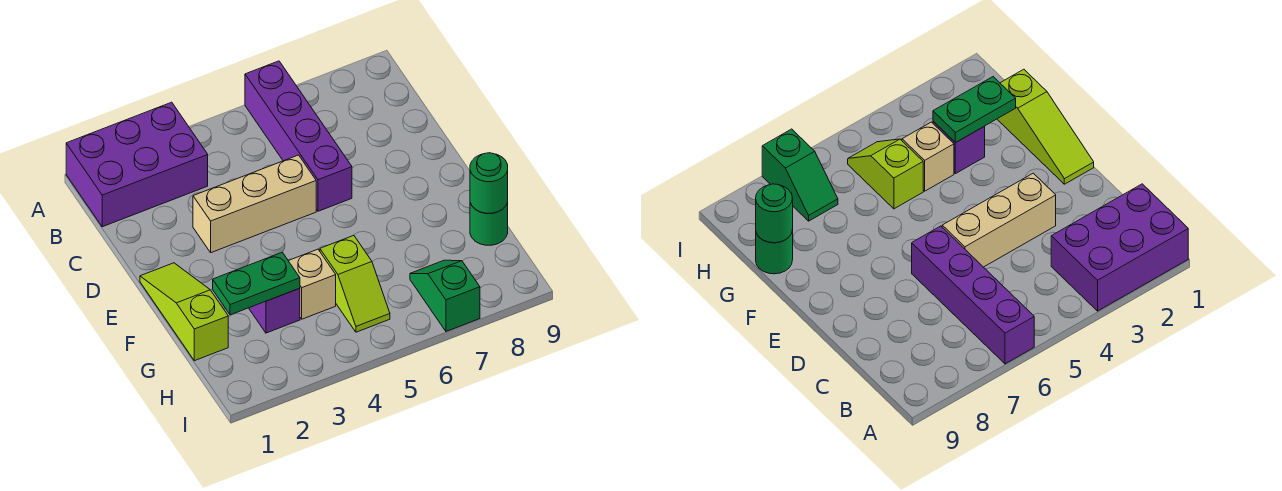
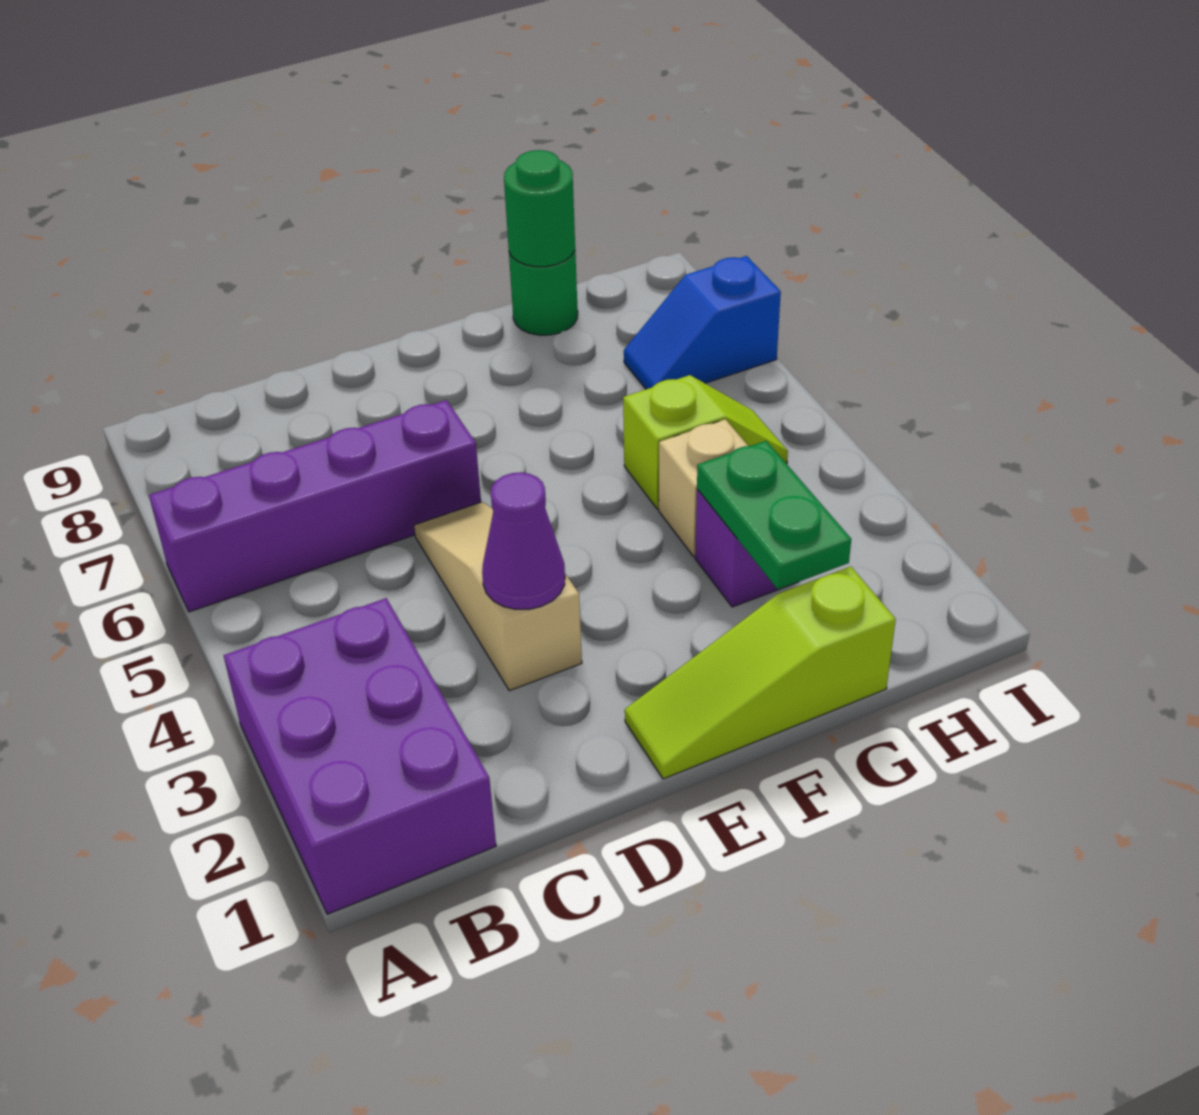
tan 1x3 brick [193,155,316,253] -> tan 1x3 slope [414,502,582,691]
none -> purple 1x1 cone [482,472,565,609]
green 1x2 slope [410,260,480,331] -> blue 1x2 slope [624,256,781,389]

